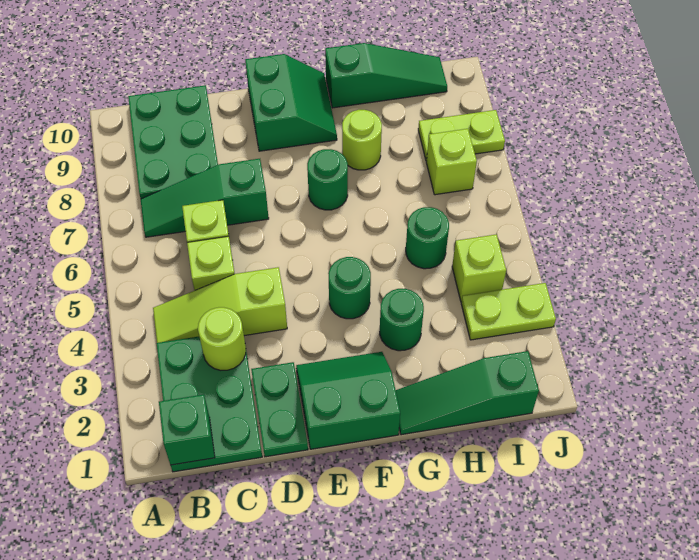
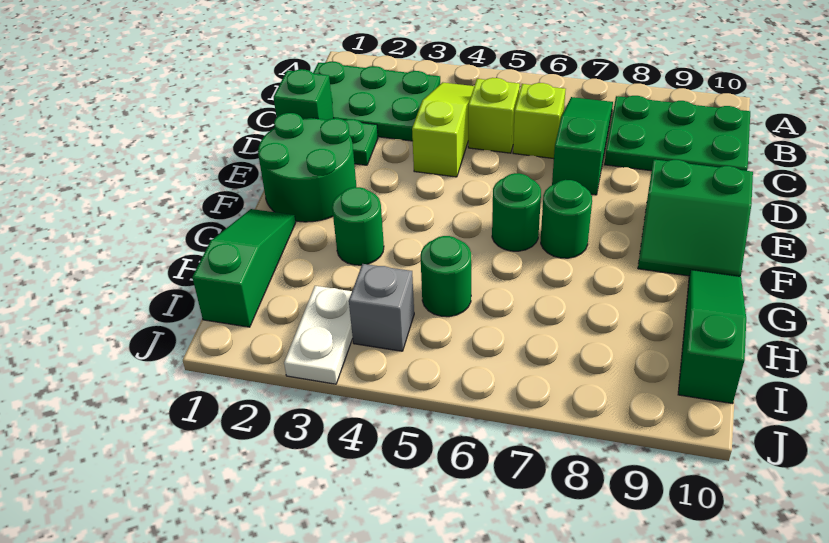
green 1x1 brick [159,395,215,465] -> green 1x1 brick moved to [274,69,333,120]
lime 1x1 round brick [198,307,246,370] -> none
green 2x2 slope [296,352,400,449] -> green 2x2 round brick [258,113,356,222]
green 1x1 round brick [328,257,371,319] -> green 1x1 round brick moved to [492,173,541,251]
lime 1x1 round brick [342,110,382,170] -> none
green 1x3 slope [325,43,447,108] -> green 1x3 slope turned to [678,270,746,404]
lime 1x2 plate [461,283,556,340] -> white 1x2 plate [284,286,353,384]
lime 1x1 brick [452,234,506,302] -> grey 1x1 brick [349,264,414,351]
lime 1x1 brick [426,129,477,195] -> none
lime 1x2 plate [418,110,505,161] -> none

